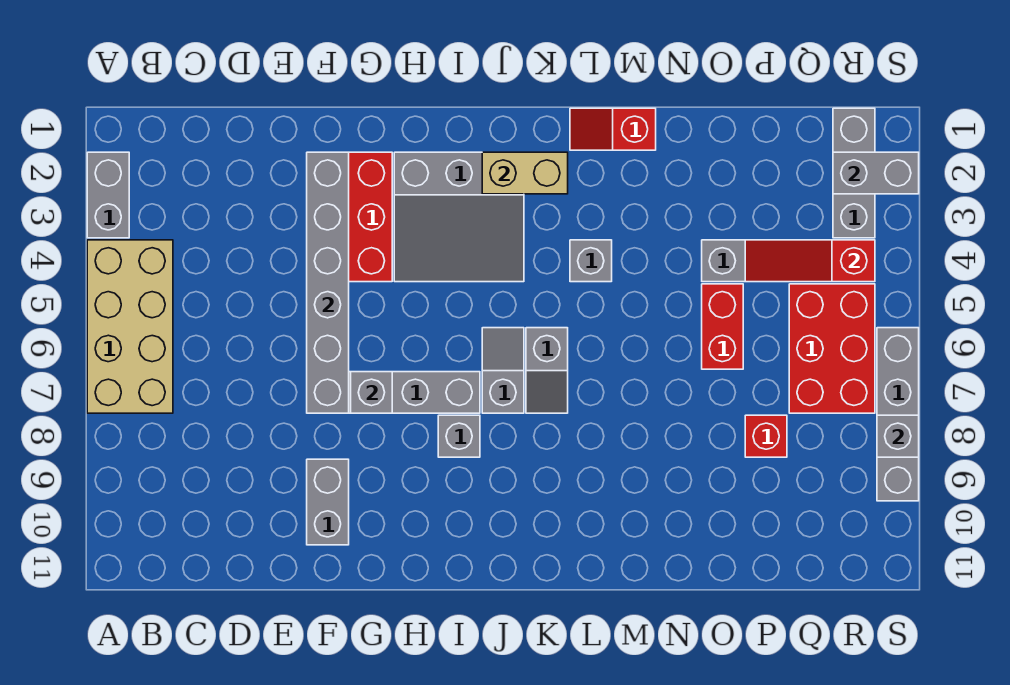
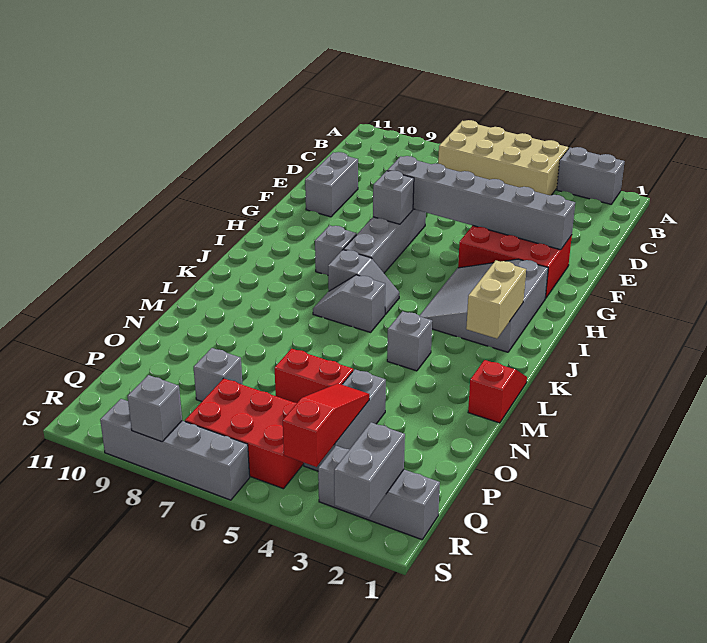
grey 1x2 brick [307,459,349,545] -> grey 1x2 brick turned to [305,152,358,217]
red 1x1 brick [745,415,787,457] -> grey 1x1 brick [194,348,243,402]

